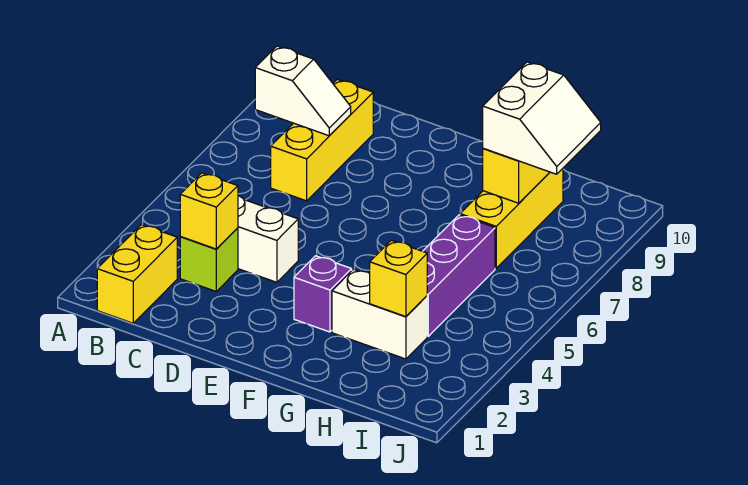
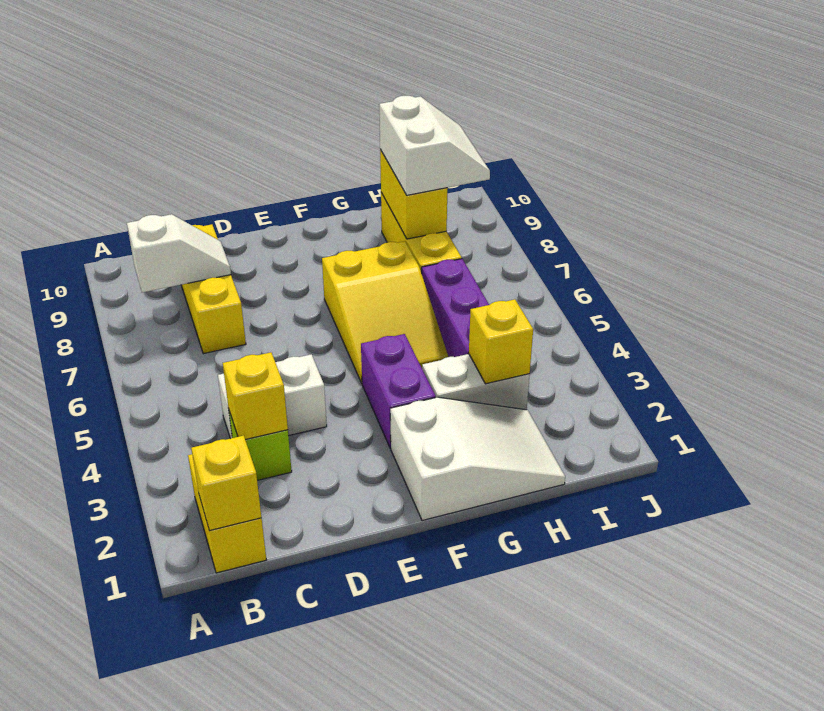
none -> yellow 1x1 brick [191,436,261,531]
none -> white 2x3 slope [390,397,565,521]
purple 1x1 brick [294,256,352,332] -> purple 1x2 brick [361,334,436,448]
none -> yellow 2x3 slope [322,241,448,383]

